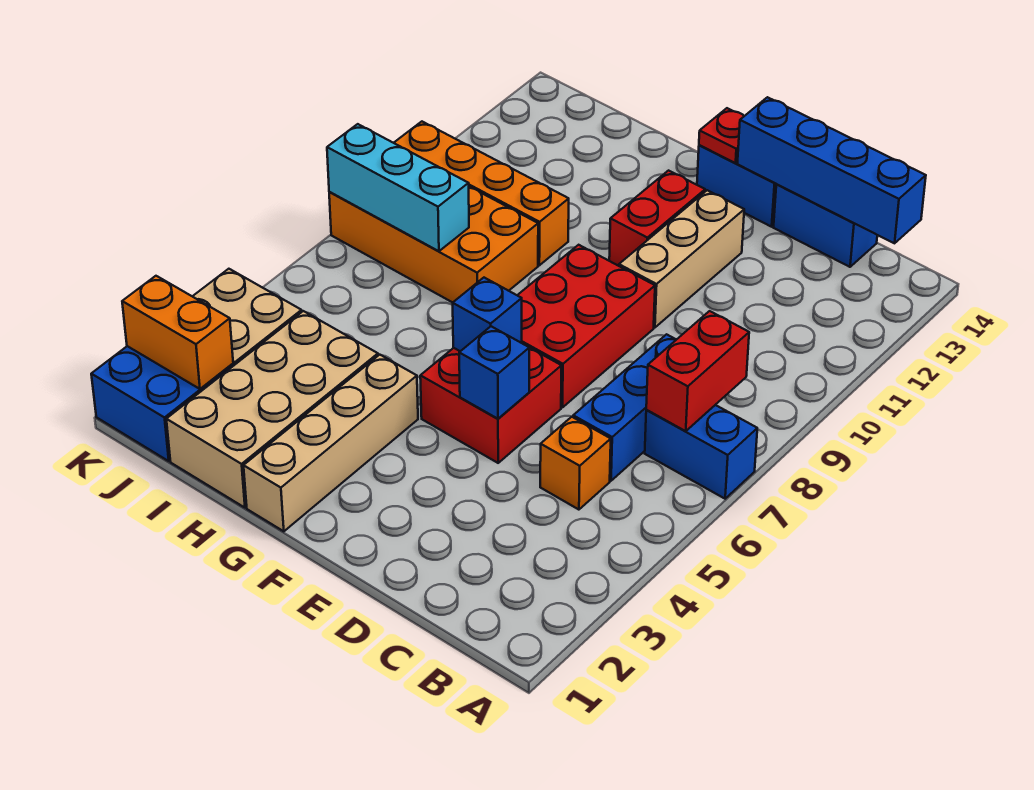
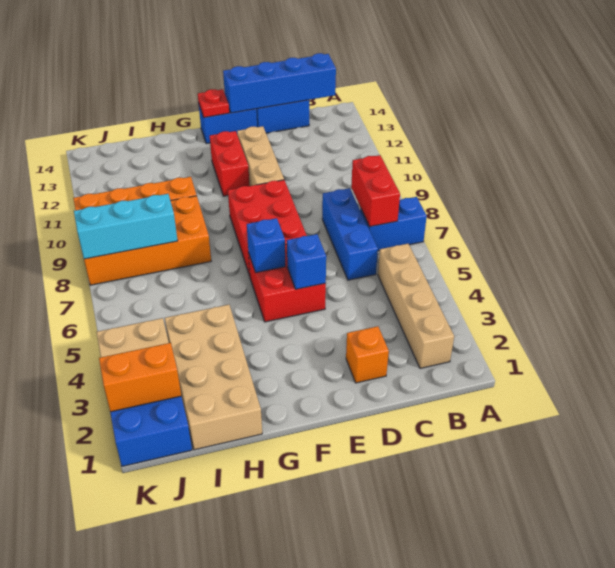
orange 1x1 brick [540,417,611,510] -> orange 1x1 brick moved to [346,326,389,383]
tan 1x4 brick [244,355,418,531] -> tan 1x4 brick moved to [378,244,454,368]

